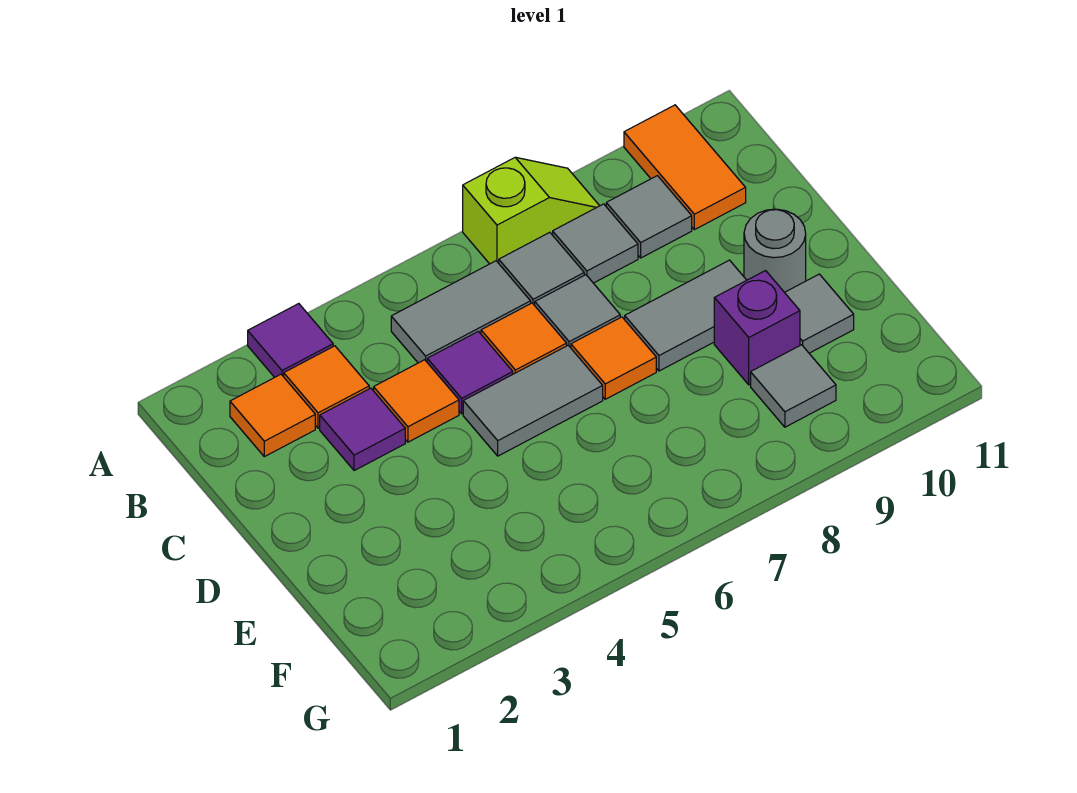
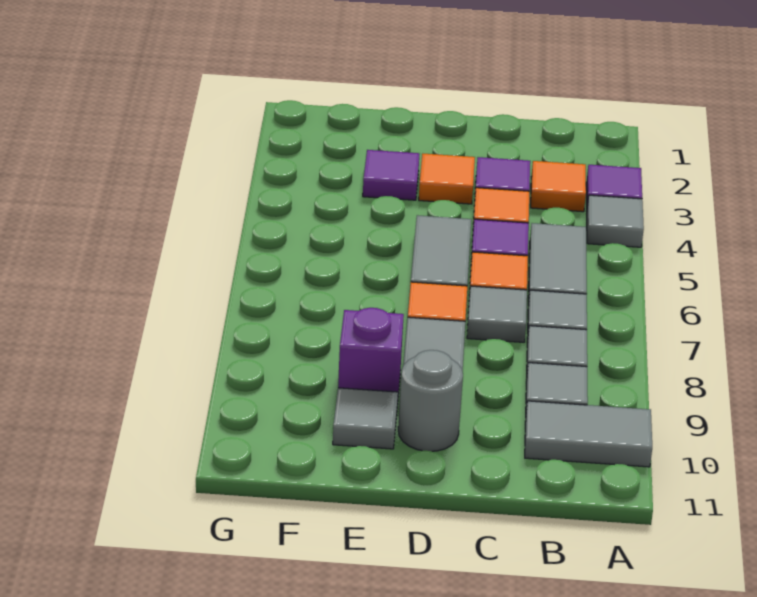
lime 1x2 slope [463,157,599,264] -> none
orange 1x2 tile [624,105,746,230] -> grey 1x2 tile [525,401,652,467]
orange 1x1 tile [230,374,315,457] -> orange 1x1 tile moved to [419,154,475,204]
none -> purple 1x1 tile [363,150,419,200]
grey 1x1 tile [751,345,836,427] -> grey 1x1 tile moved to [587,195,644,247]

